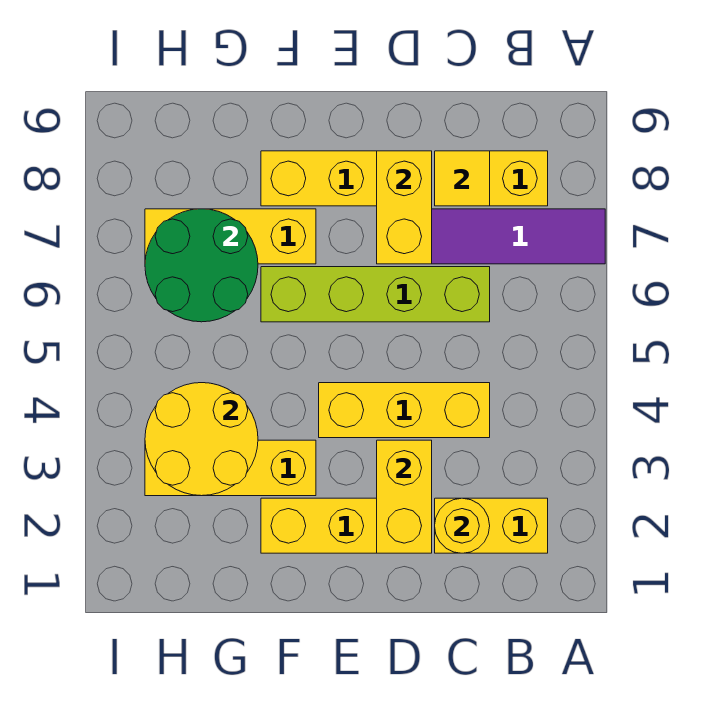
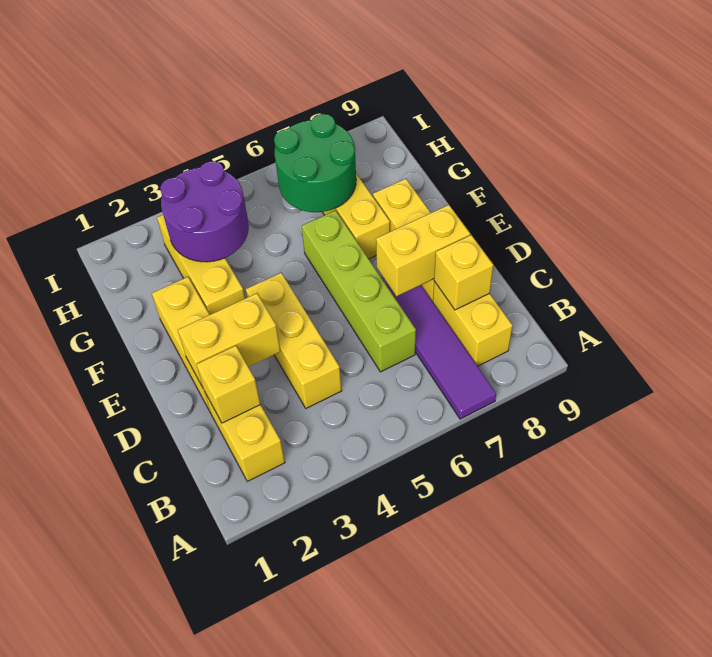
yellow 1x1 round brick [435,498,490,553] -> yellow 1x1 brick [196,346,260,423]
yellow 1x1 tile [435,151,490,206] -> yellow 1x1 brick [434,235,493,310]
yellow 2x2 round brick [145,383,258,496] -> purple 2x2 round brick [160,161,249,262]

